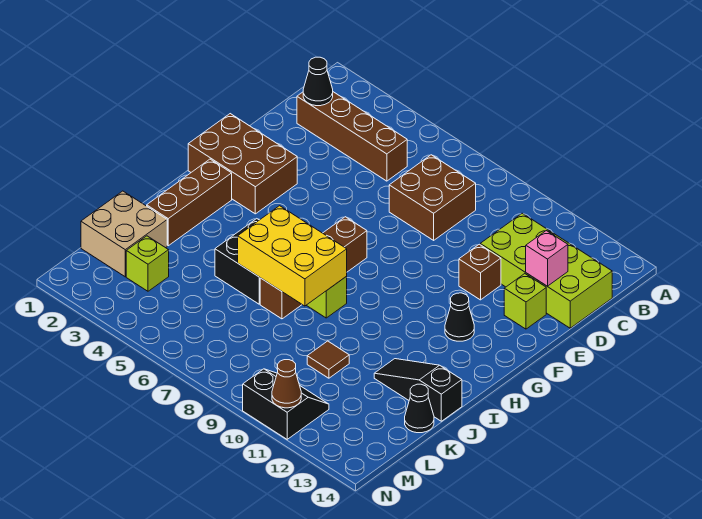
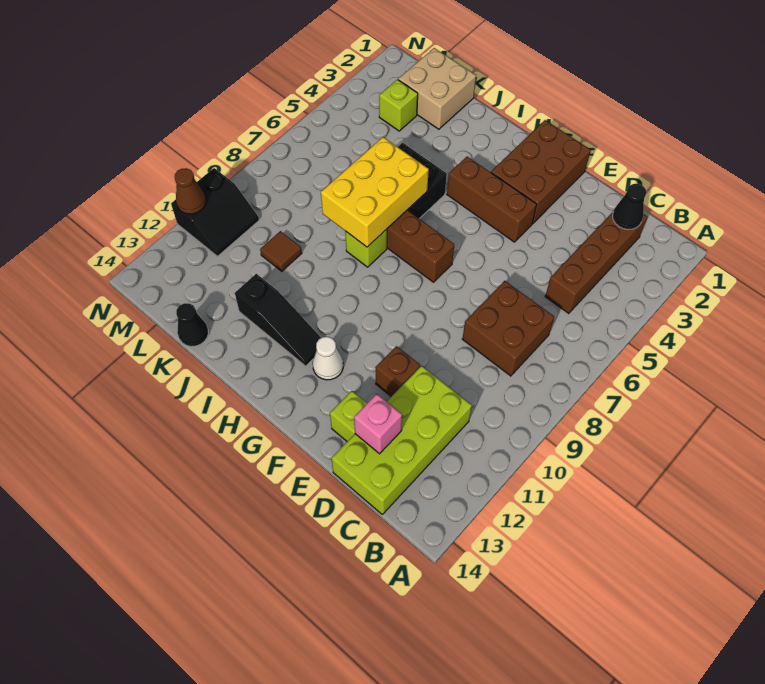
black 1x1 cone [445,293,474,341] -> white 1x1 cone [313,337,343,380]
brown 1x3 brick [147,159,232,246] -> brown 1x3 brick moved to [447,157,537,242]
black 1x3 slope [374,359,462,421] -> black 1x3 slope turned to [235,274,321,366]

